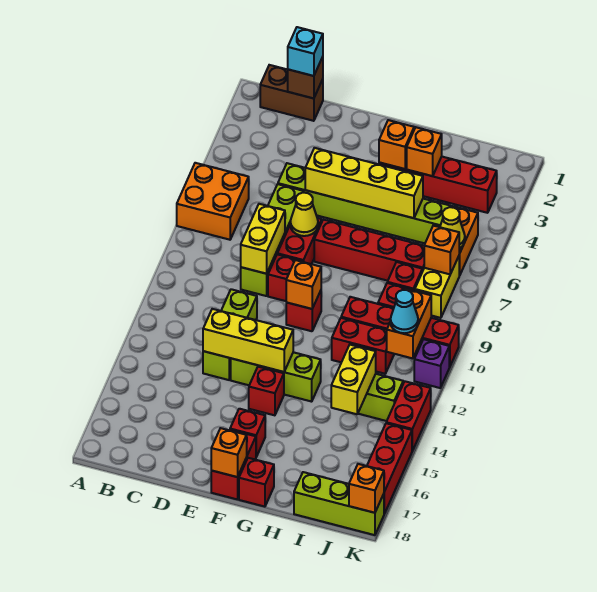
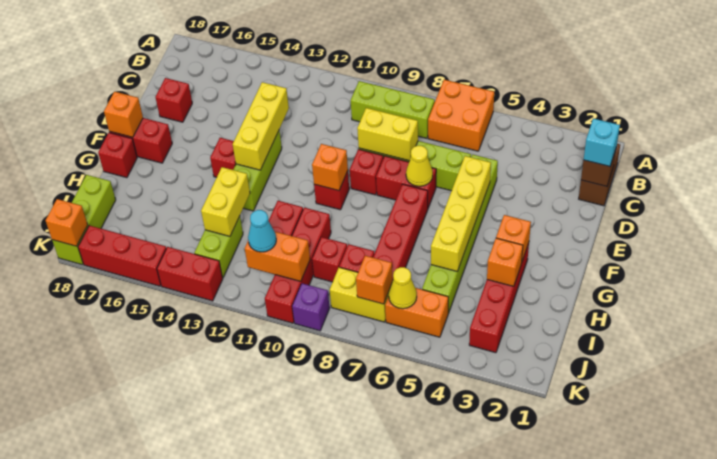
lime 1x3 brick [203,289,257,380] -> lime 1x3 brick moved to [351,81,435,138]
red 1x1 brick [230,409,265,457] -> red 1x1 brick moved to [155,78,192,122]
yellow 1x2 brick [331,345,376,414] -> yellow 1x2 brick turned to [201,167,250,236]
purple 1x1 brick [414,339,449,388] -> purple 1x1 brick moved to [292,283,330,331]

